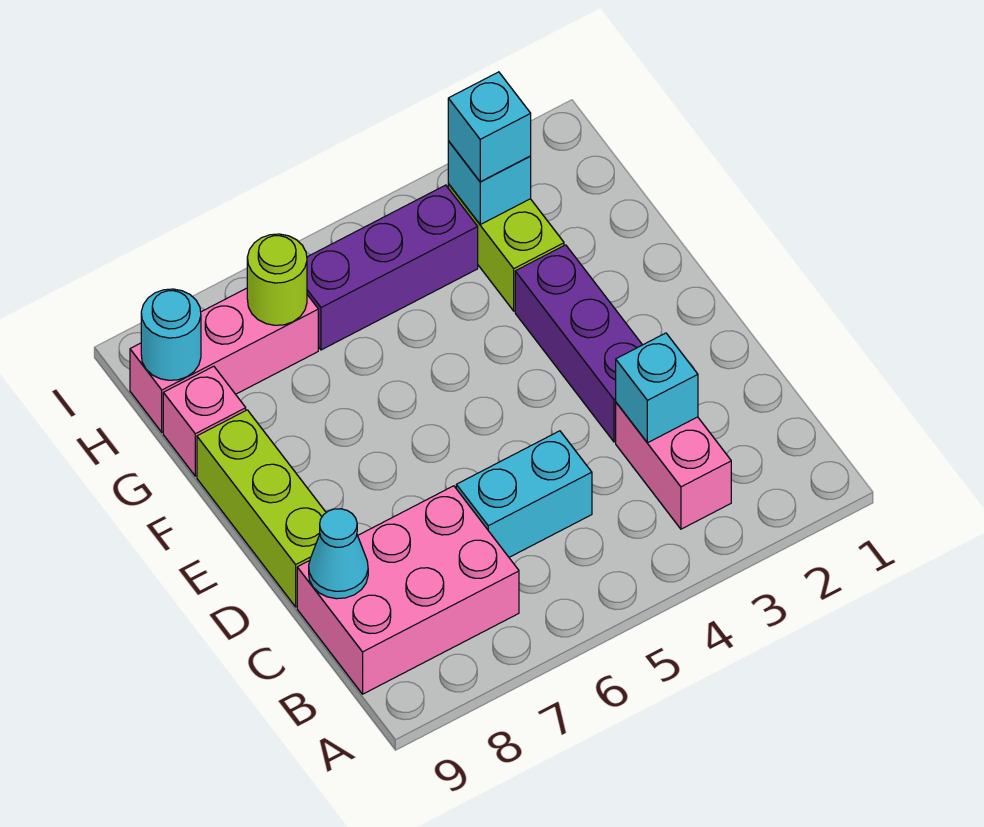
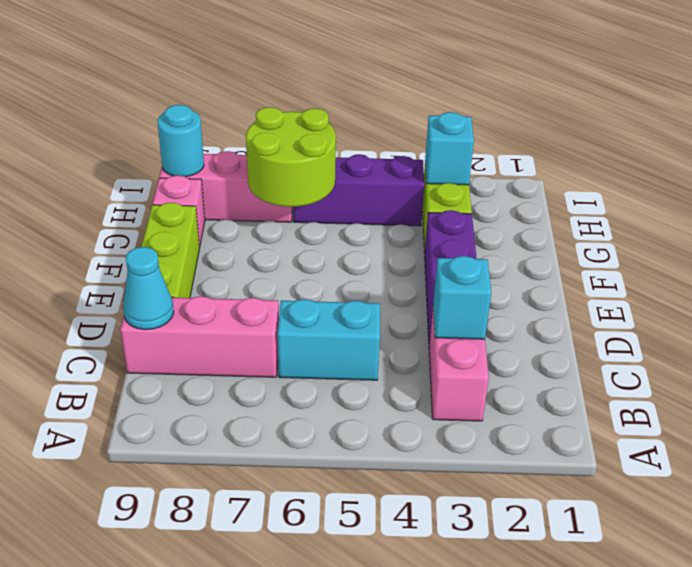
pink 2x3 brick [297,486,519,694] -> pink 1x3 brick [120,296,279,377]
cyan 1x1 brick [448,72,531,182] -> none
lime 1x1 round brick [247,234,307,325] -> lime 2x2 round brick [246,107,336,207]

